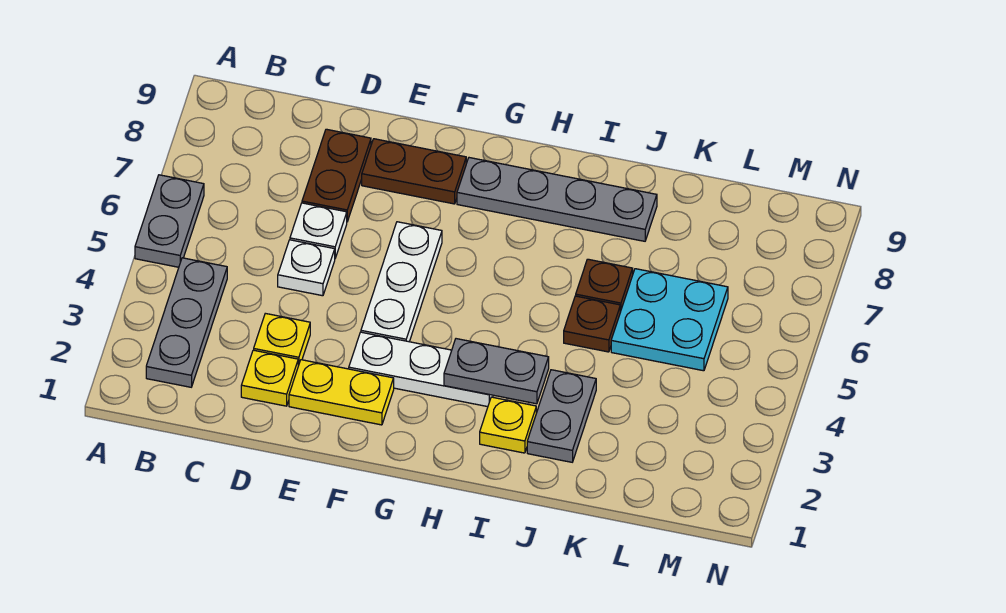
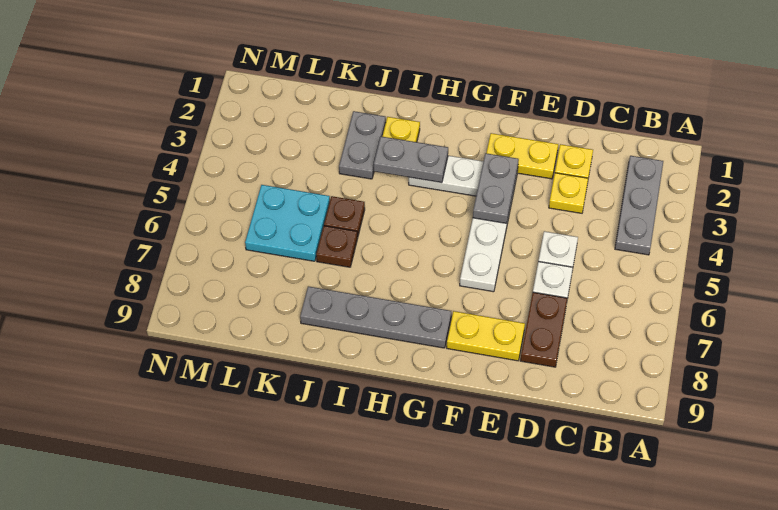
grey 1x2 plate [135,175,204,267] -> grey 1x2 plate moved to [473,153,519,223]
brown 1x2 plate [362,139,466,204] -> yellow 1x2 plate [447,311,525,361]

